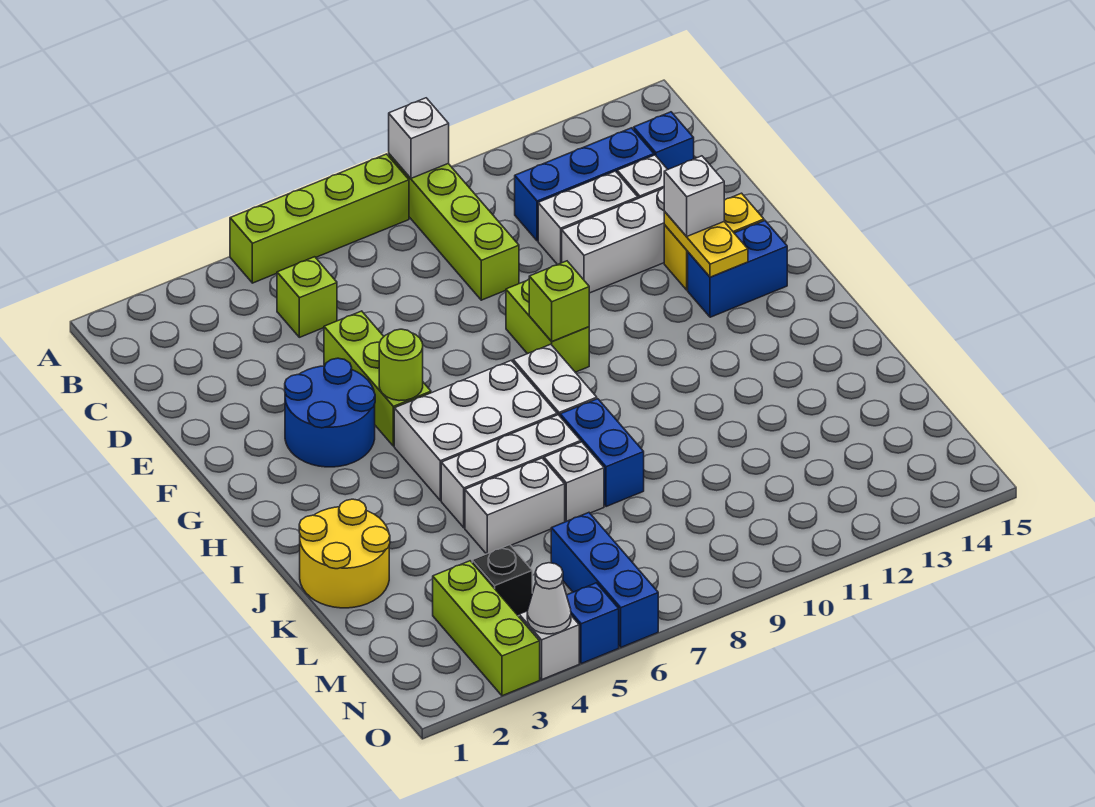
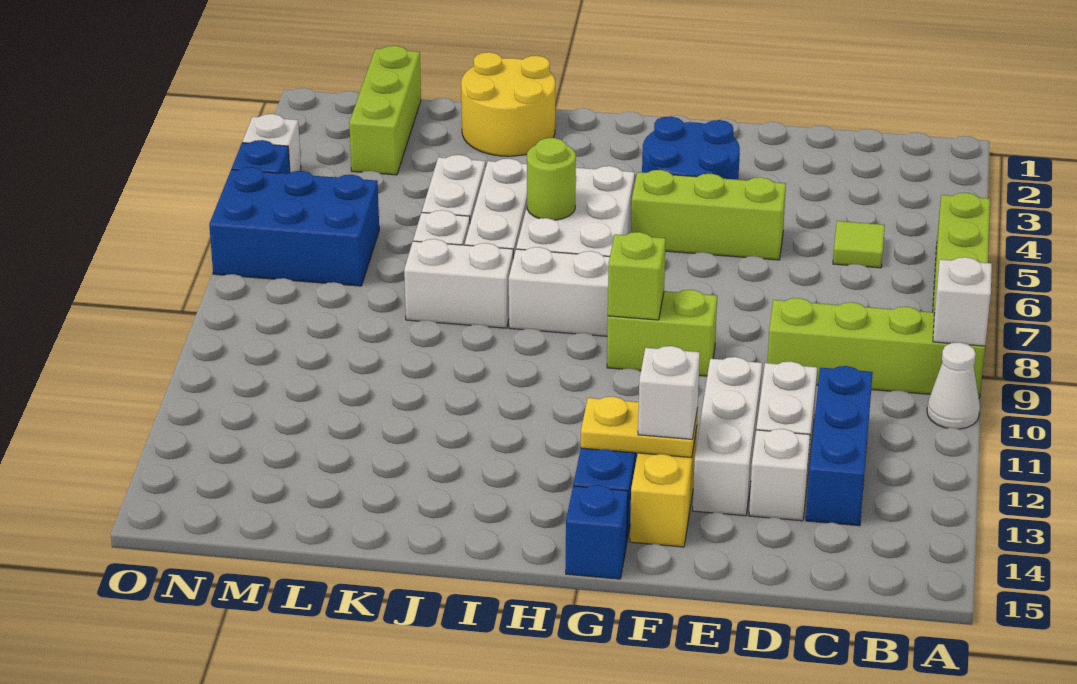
lime 1x1 brick [277,257,337,337] -> lime 1x1 tile [833,221,885,268]
blue 1x1 brick [634,112,694,169] -> blue 1x1 brick moved to [566,485,628,579]
lime 1x1 round brick [379,329,423,401] -> lime 1x1 round brick moved to [527,138,576,220]
blue 1x2 brick [560,399,644,507] -> white 1x2 brick [404,239,513,328]
lime 1x3 brick [433,561,540,696] -> lime 1x3 brick turned to [349,46,421,175]
black 1x1 brick [472,545,532,616] -> none
blue 1x3 brick [551,513,658,647] -> blue 2x3 brick [209,167,379,286]
white 1x1 cone [527,563,571,634] -> white 1x1 cone moved to [927,342,980,429]

